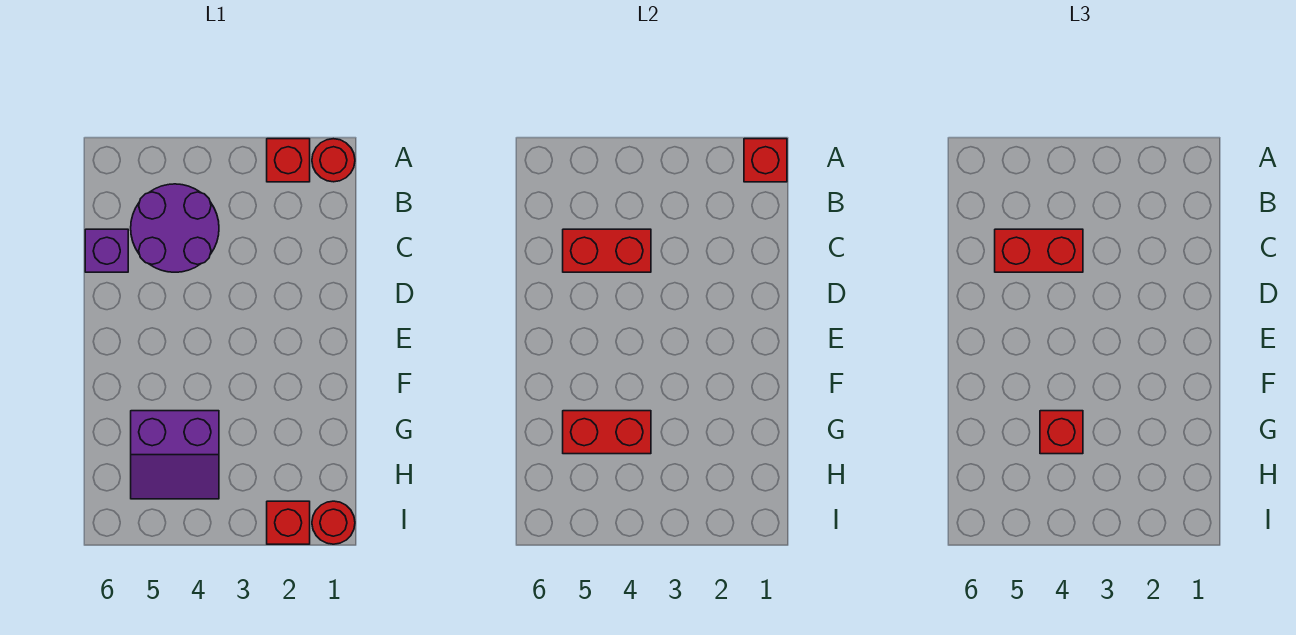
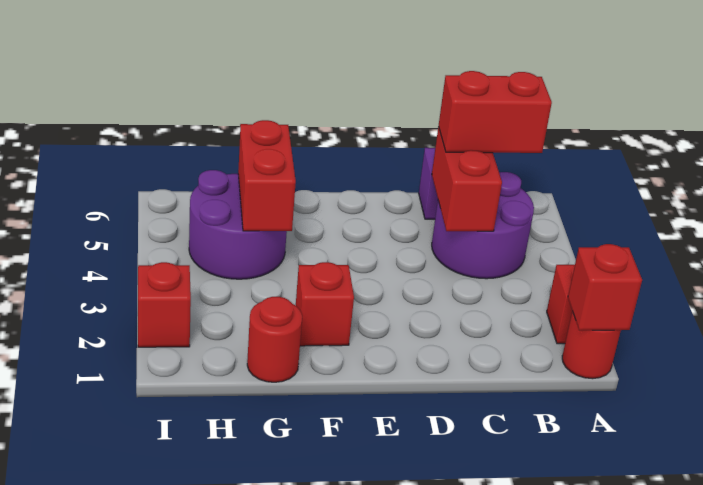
red 1x2 brick [995,229,1083,272] -> red 1x2 brick turned to [439,71,552,153]
purple 2x2 slope [131,411,219,499] -> purple 2x2 round brick [189,170,287,279]
red 1x1 brick [1040,411,1083,454] -> red 1x1 brick moved to [296,262,354,346]
red 1x1 round brick [312,501,355,544] -> red 1x1 round brick moved to [247,297,302,382]

